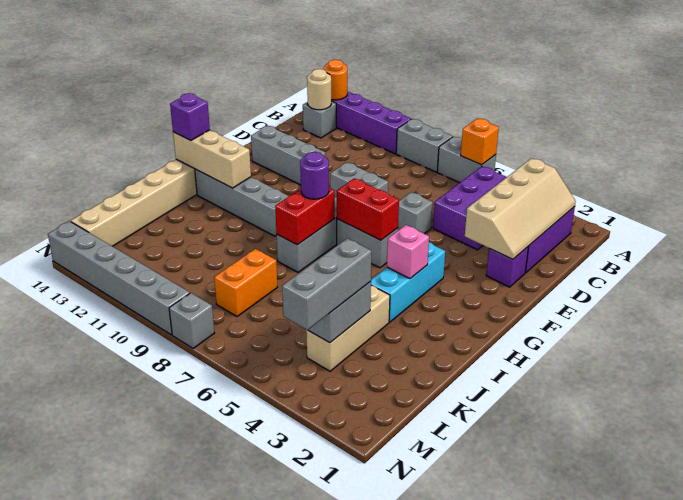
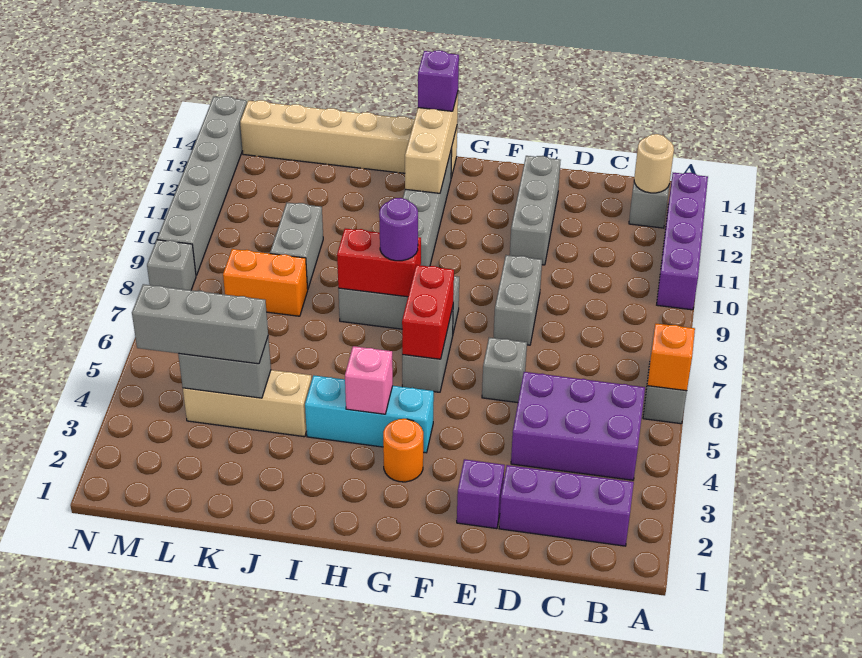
grey 1x2 brick [396,119,453,172] -> grey 1x2 brick moved to [270,203,323,289]
orange 1x1 round brick [324,60,347,100] -> orange 1x1 round brick moved to [383,419,423,482]
tan 2x4 slope [465,158,576,259] -> none

